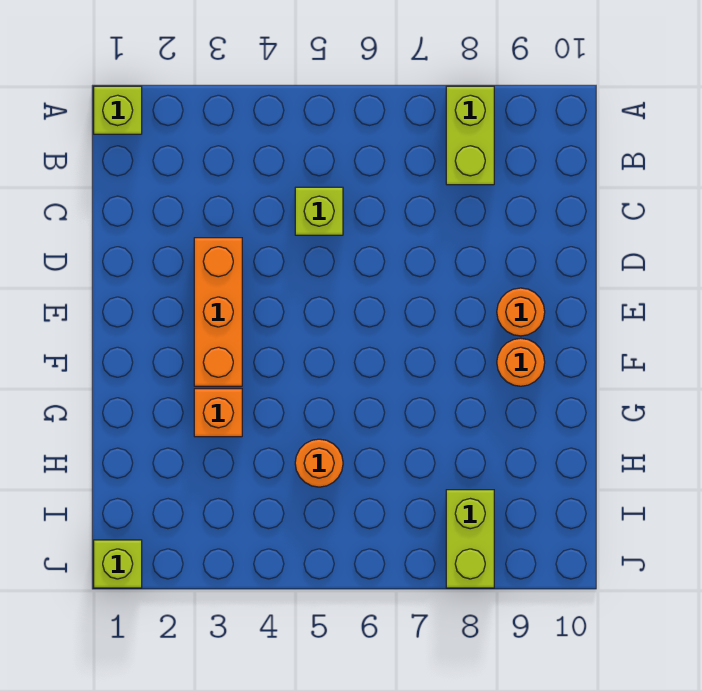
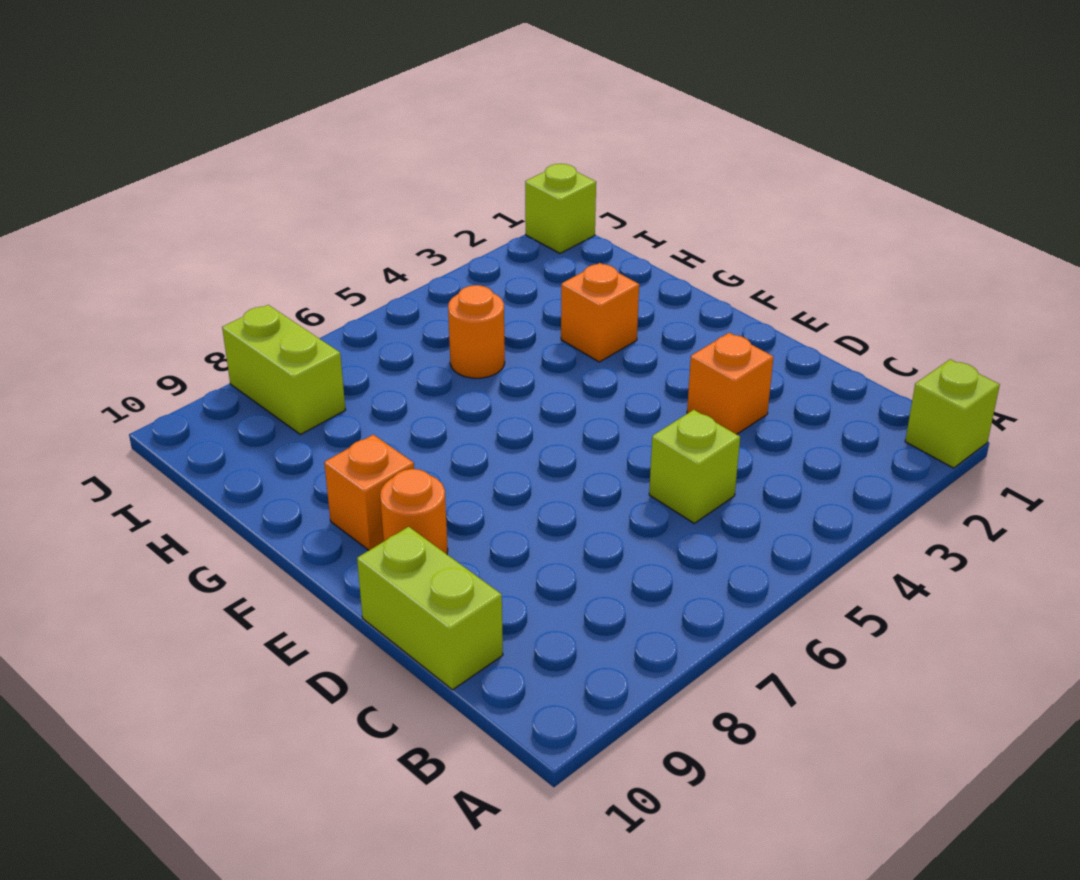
lime 1x2 brick [446,86,494,185] -> lime 1x2 brick moved to [357,527,503,690]
orange 1x3 brick [194,238,242,386] -> orange 1x1 brick [687,333,773,434]
orange 1x1 round brick [497,338,545,386] -> orange 1x1 brick [324,435,414,550]

